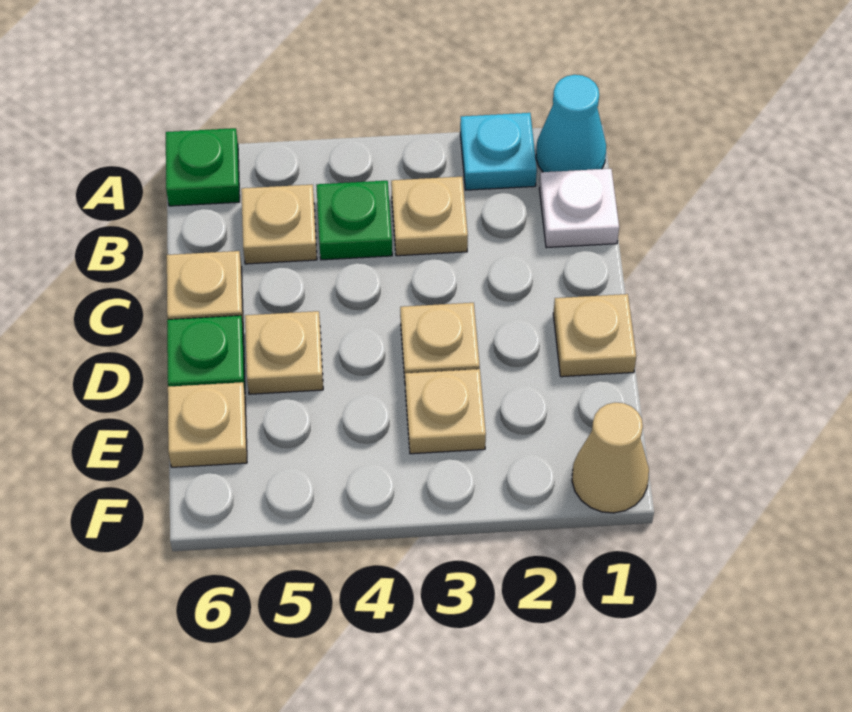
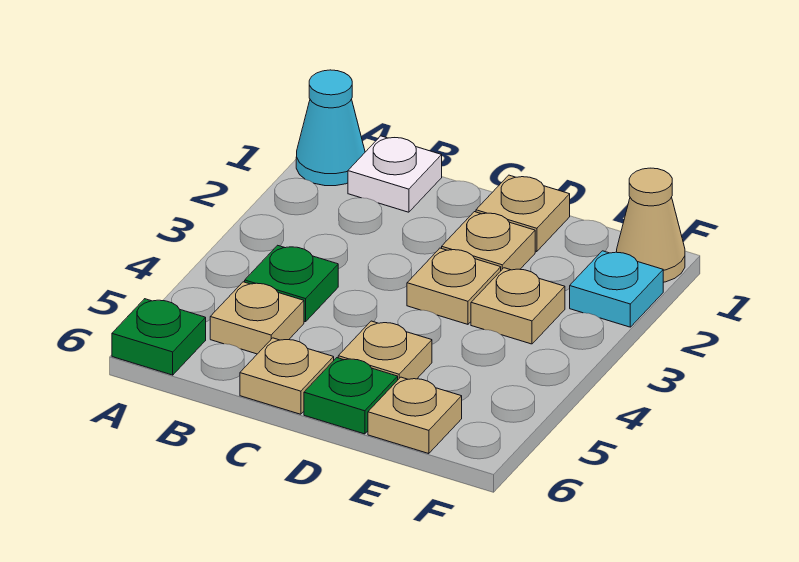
cyan 1x1 plate [460,113,537,190] -> cyan 1x1 plate moved to [570,251,663,327]
tan 1x1 plate [391,177,468,256] -> tan 1x1 plate moved to [442,212,535,270]

